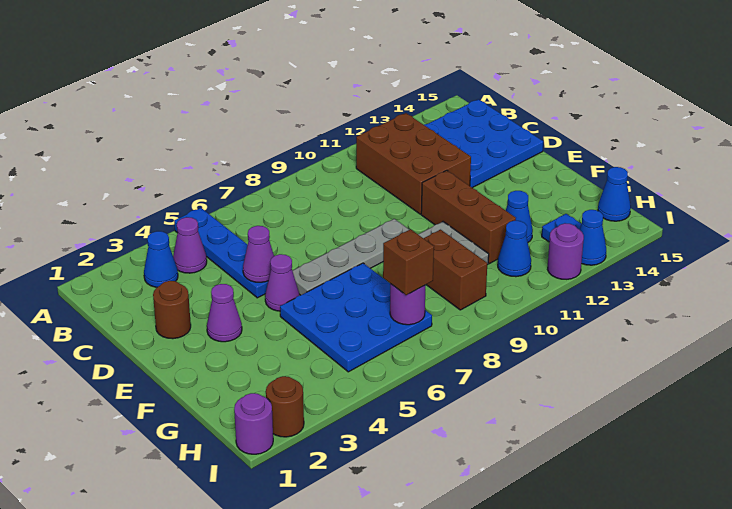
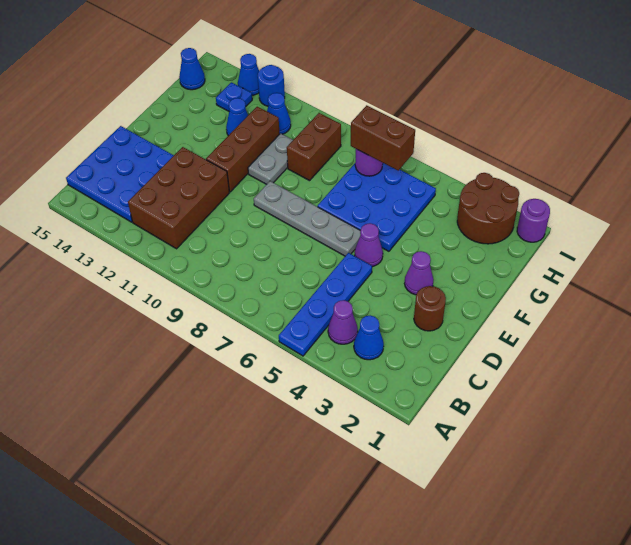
purple 1x1 cone [243,226,274,282] -> none
brown 1x1 brick [383,229,434,295] -> brown 1x2 brick [351,105,415,170]
brown 1x1 round brick [266,376,304,437] -> brown 2x2 round brick [457,173,519,244]
purple 1x1 round brick [547,223,584,279] -> blue 1x1 round brick [258,65,285,106]

